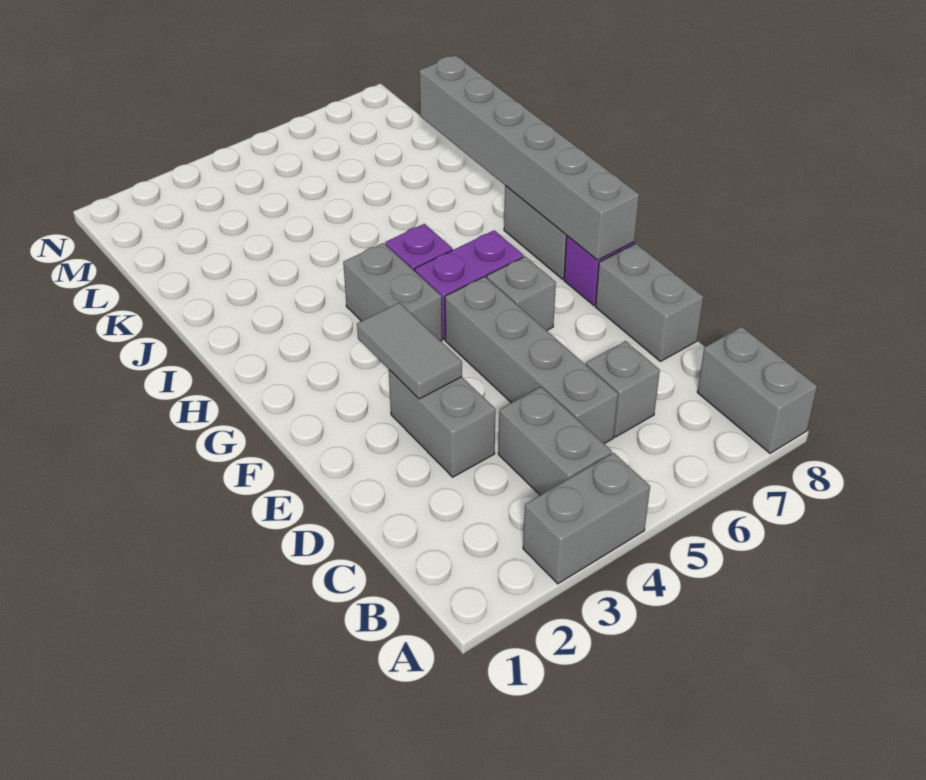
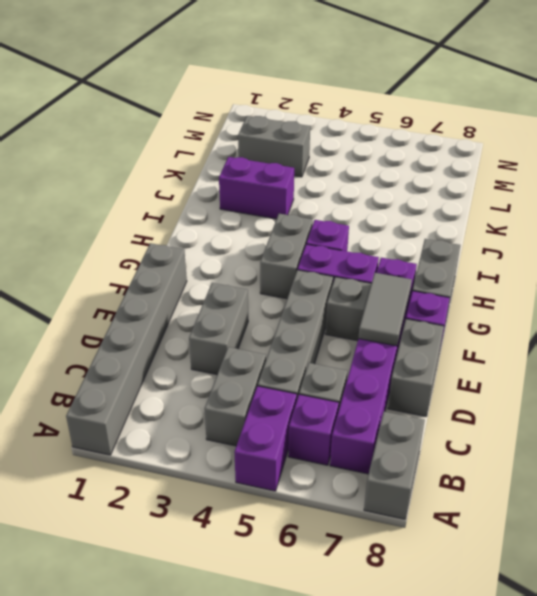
grey 1x2 brick [523,453,650,584] -> grey 1x2 brick moved to [238,116,310,177]
none -> purple 1x2 brick [234,386,297,491]
none -> purple 1x1 brick [288,394,339,465]
none -> purple 1x6 brick [330,258,417,474]
grey 1x2 tile [357,303,462,399] -> grey 1x2 tile moved to [358,273,412,346]
grey 1x6 brick [419,55,639,260] -> grey 1x6 brick moved to [66,243,187,455]
none -> purple 1x2 brick [219,157,294,219]

